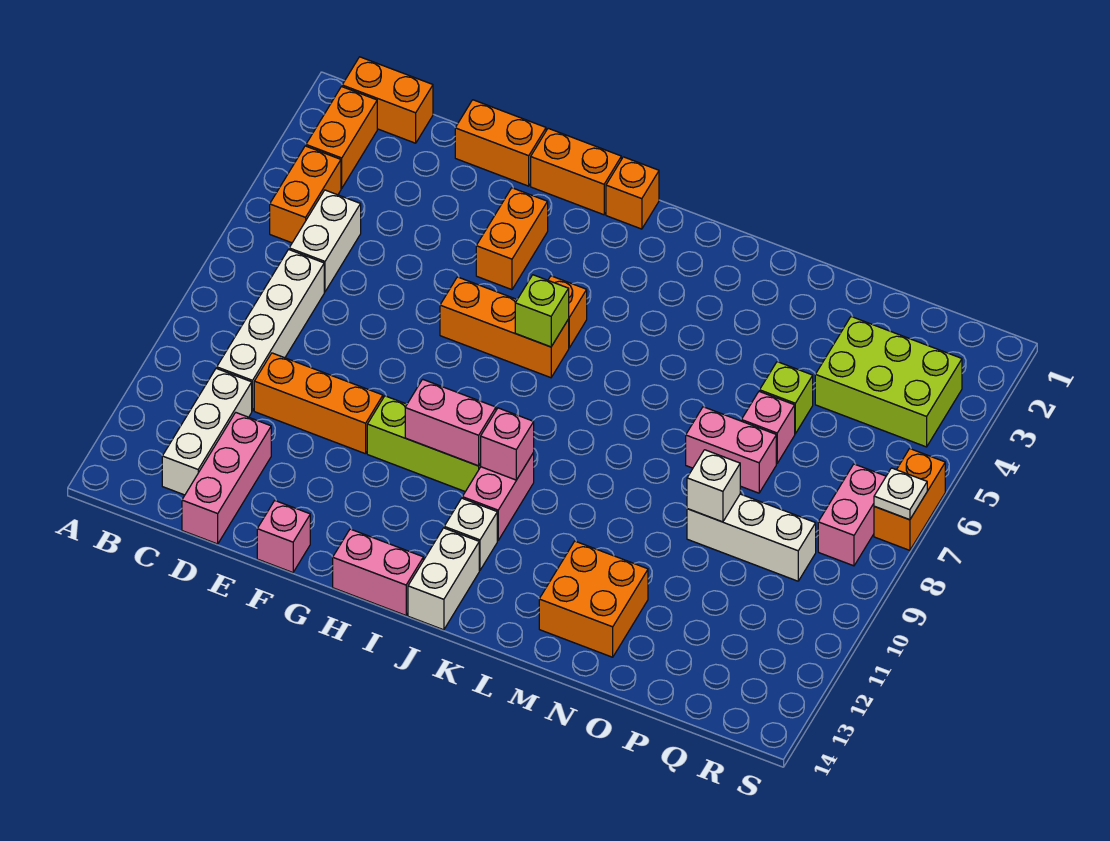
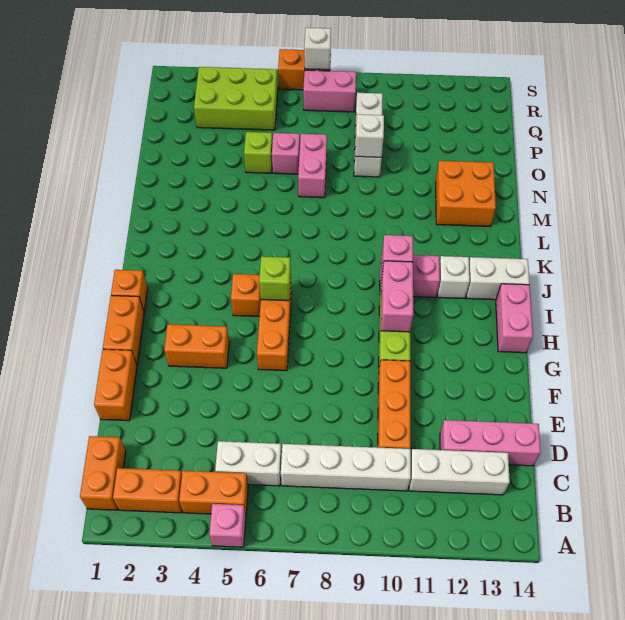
pink 1x1 brick [257,501,310,573] -> pink 1x1 brick moved to [209,504,246,547]
lime 2x3 brick [815,317,962,447] -> lime 2x3 brick turned to [194,67,278,130]
white 1x1 plate [874,468,927,520] -> white 1x1 brick [304,28,331,70]

